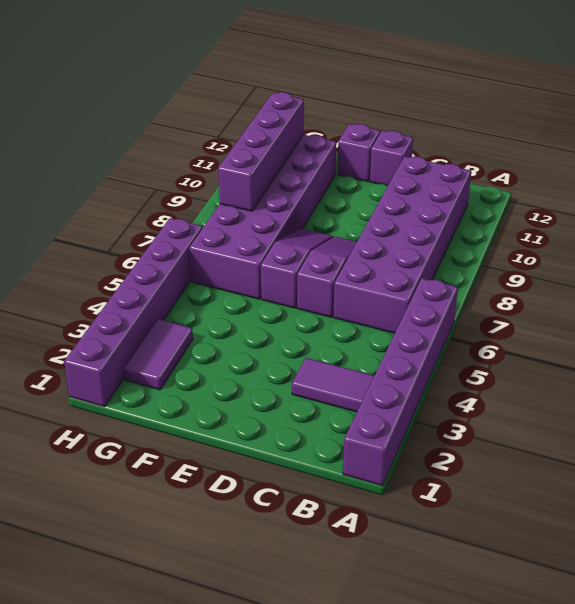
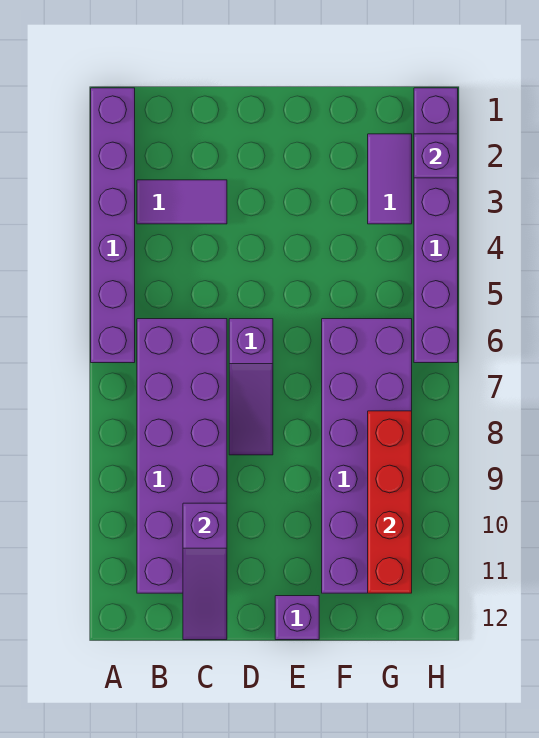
purple 1x1 brick [370,131,413,186] -> purple 1x1 brick moved to [414,134,458,178]
purple 1x3 slope [261,229,333,308] -> purple 1x3 slope moved to [183,503,227,640]
purple 1x4 brick [218,92,304,211] -> red 1x4 brick [368,411,412,593]

